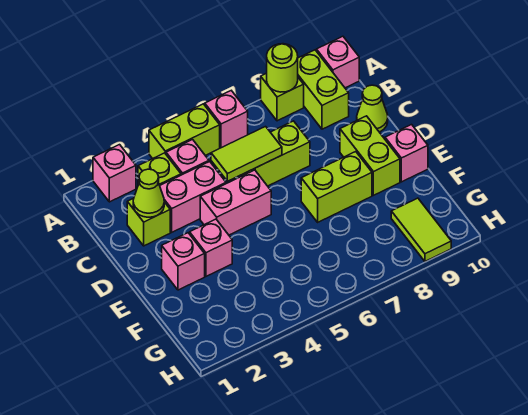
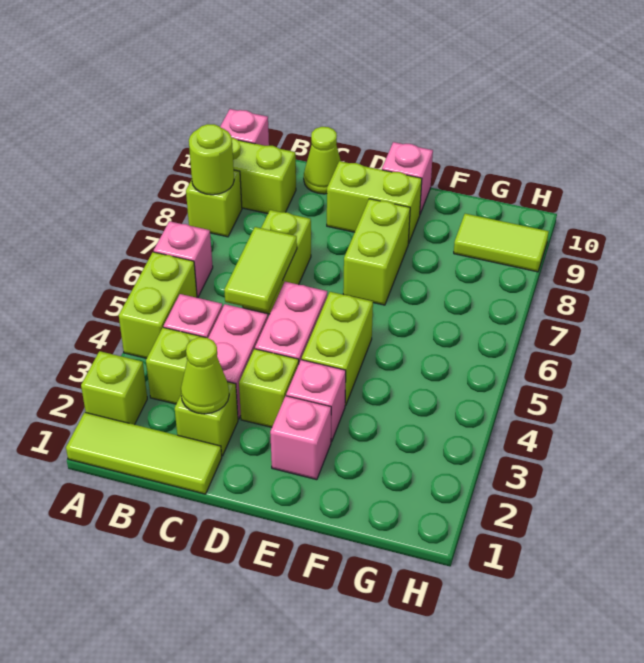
none -> lime 1x3 tile [66,412,222,494]
pink 1x1 brick [93,145,136,202] -> lime 1x1 brick [81,351,147,425]
none -> lime 1x1 brick [239,349,299,427]
none -> lime 1x2 brick [302,292,373,406]

